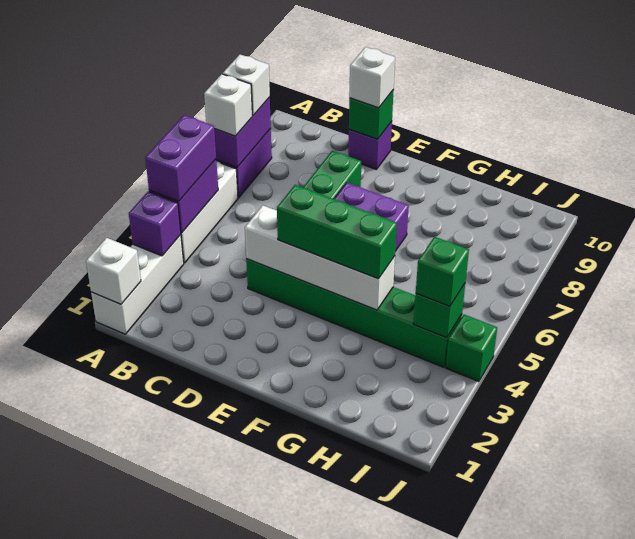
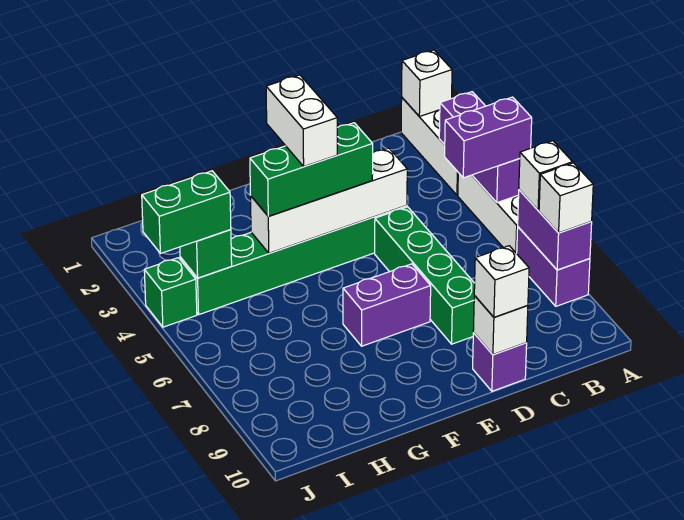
purple 1x2 brick [145,115,216,201] -> purple 1x2 brick turned to [445,97,532,178]
green 1x1 brick [349,90,394,139] -> white 1x1 brick [473,296,528,355]
none -> white 1x2 brick [266,75,337,167]
green 1x1 brick [416,237,469,306] -> green 1x2 brick [142,171,231,254]

